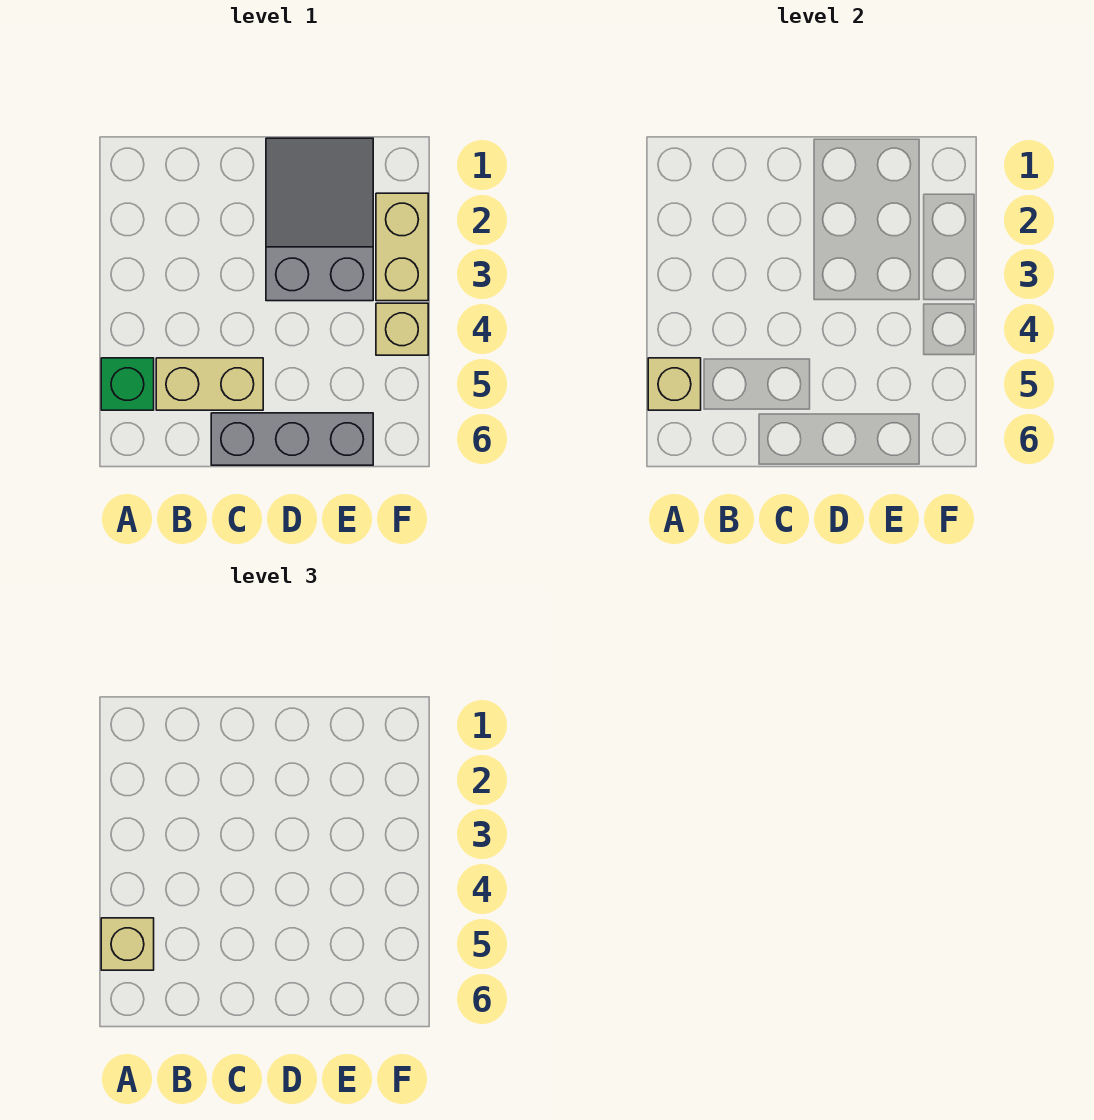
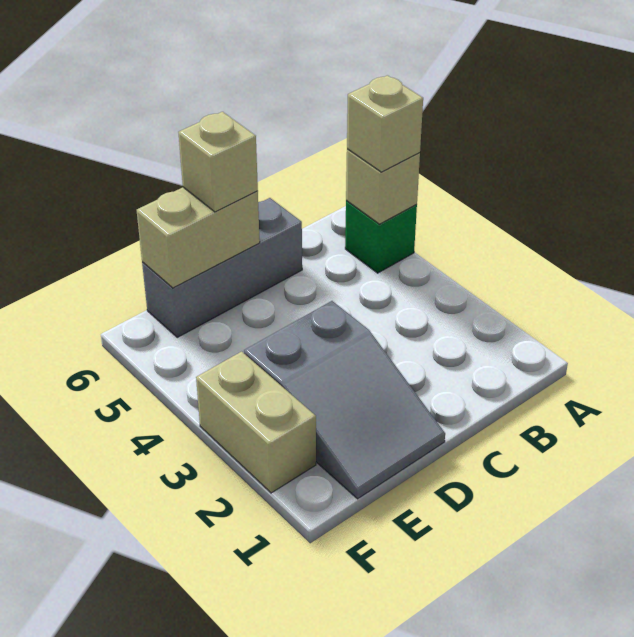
tan 1x2 brick [156,358,263,410] -> tan 1x2 brick moved to [137,187,260,288]
tan 1x1 brick [376,303,428,355] -> tan 1x1 brick moved to [178,112,258,212]

